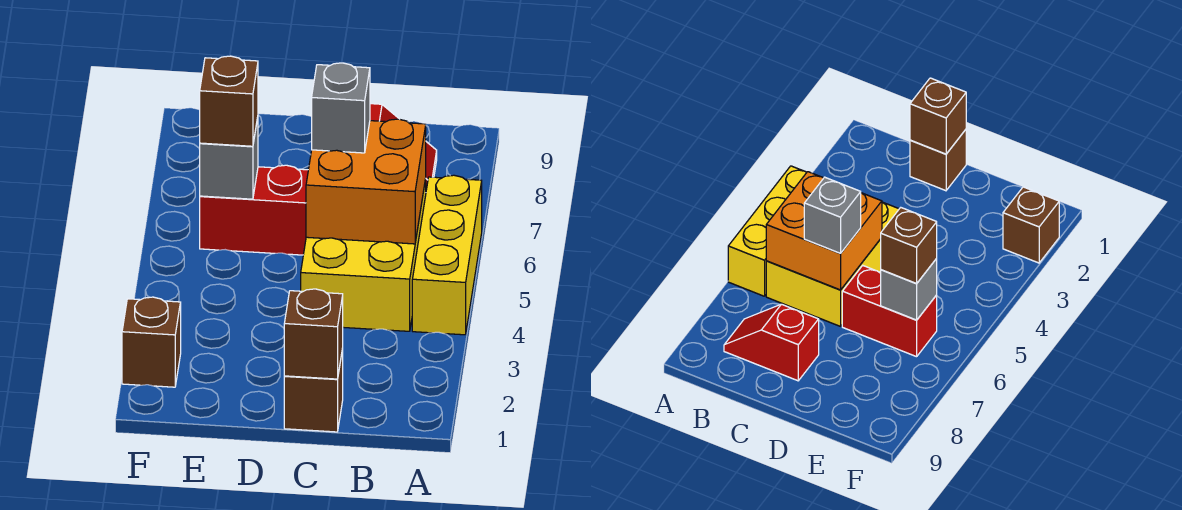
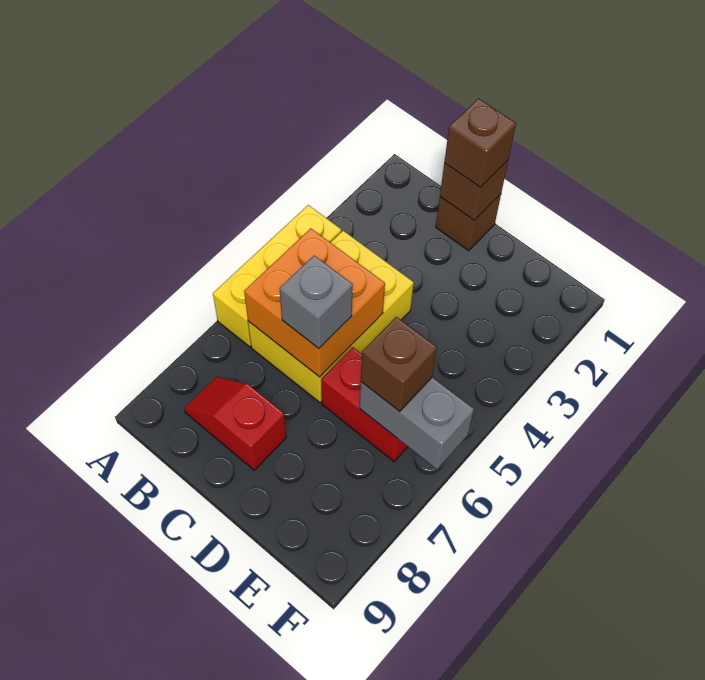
grey 1x1 brick [200,117,258,199] -> grey 1x2 brick [360,378,474,469]
brown 1x1 brick [122,297,181,387] -> brown 1x1 brick moved to [444,99,516,187]

